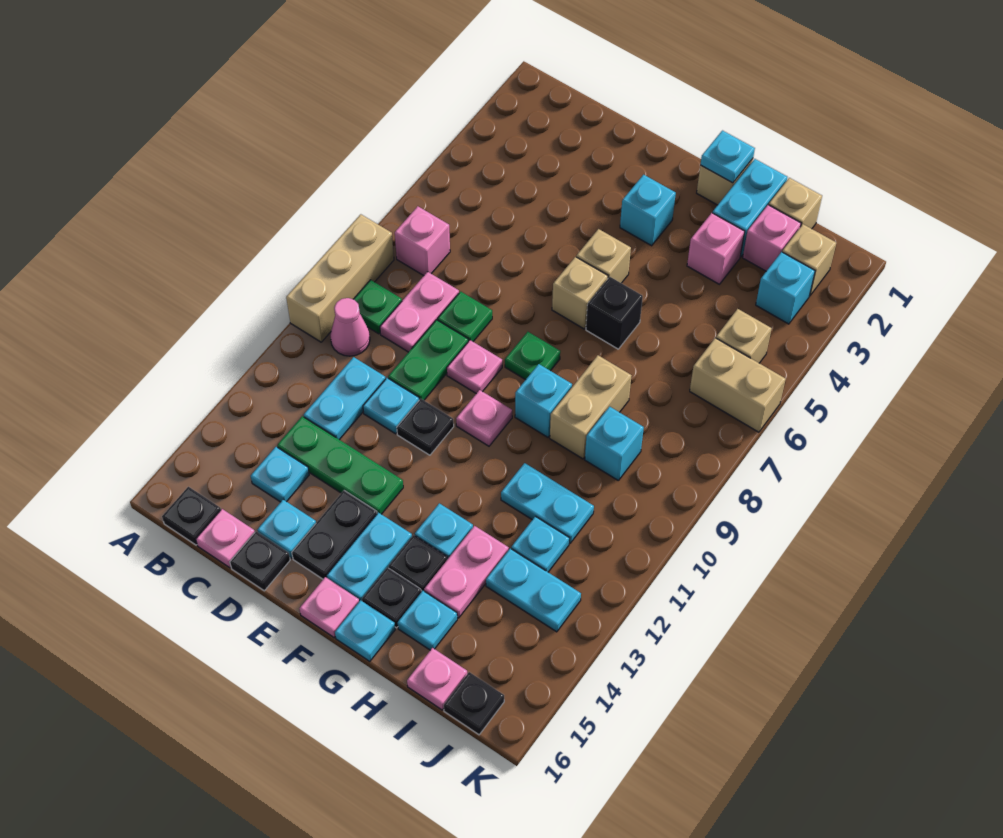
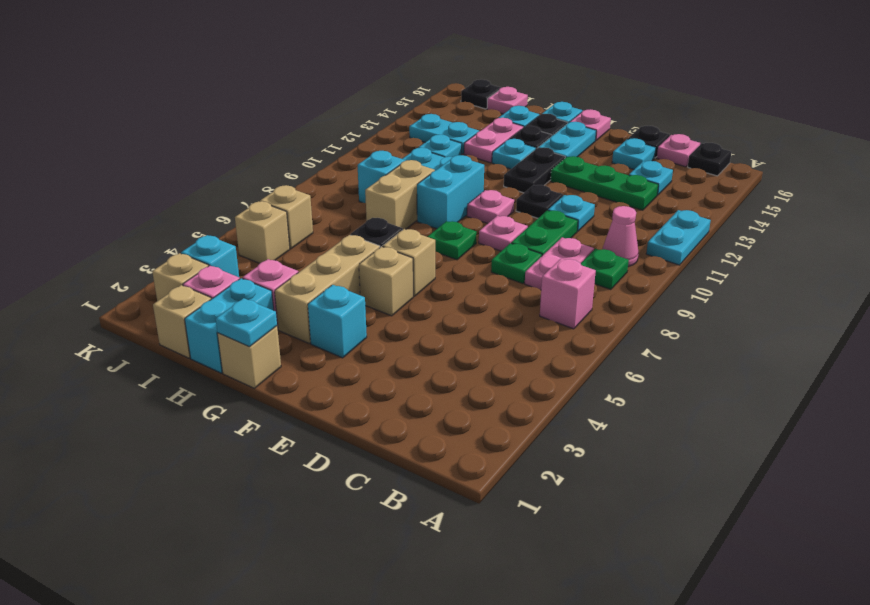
tan 1x3 brick [286,214,394,342] -> tan 1x3 brick moved to [275,235,380,343]
cyan 1x2 plate [304,357,386,440] -> cyan 1x2 plate moved to [646,210,711,265]
black 1x2 plate [292,491,377,579] -> black 1x2 plate moved to [504,147,565,193]
cyan 1x1 brick [515,364,572,437] -> cyan 1x2 brick [417,155,484,229]
tan 1x2 brick [690,338,786,432] -> tan 1x1 brick [260,185,313,249]

